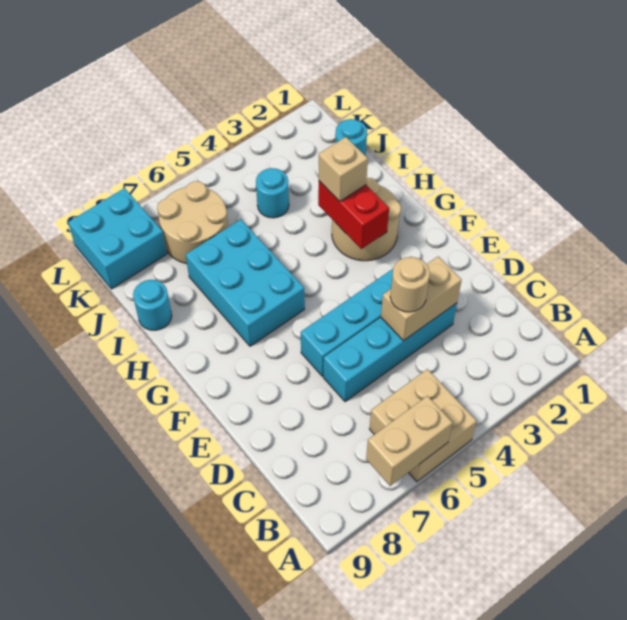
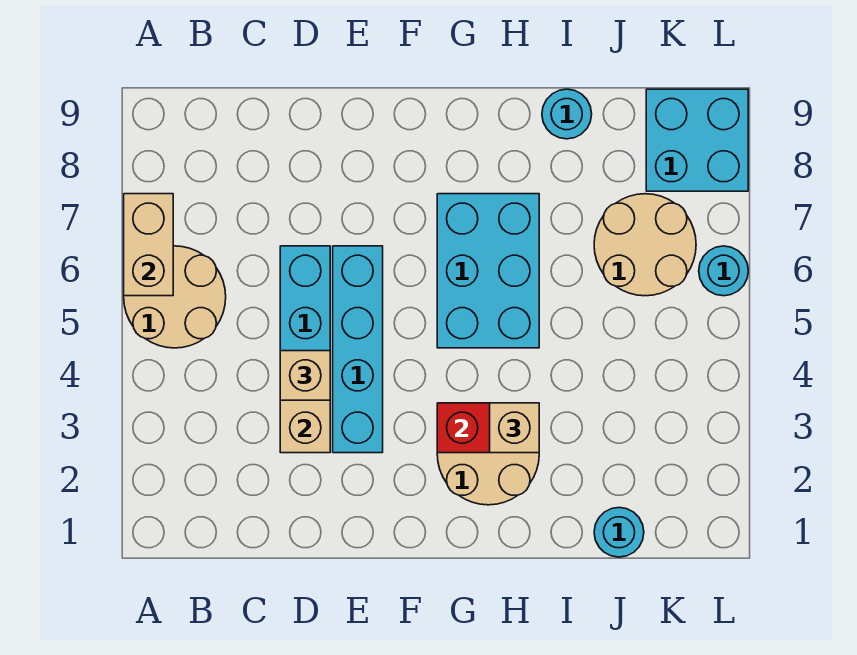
tan 2x2 brick [369,369,477,482] -> tan 2x2 round brick [124,246,226,348]
tan 1x1 round brick [390,257,430,312] -> tan 1x1 brick [280,351,330,400]
cyan 2x3 brick [185,219,305,346] -> cyan 2x3 brick turned to [437,194,539,348]
cyan 1x1 round brick [256,168,289,218] -> cyan 1x1 round brick moved to [699,246,748,296]

